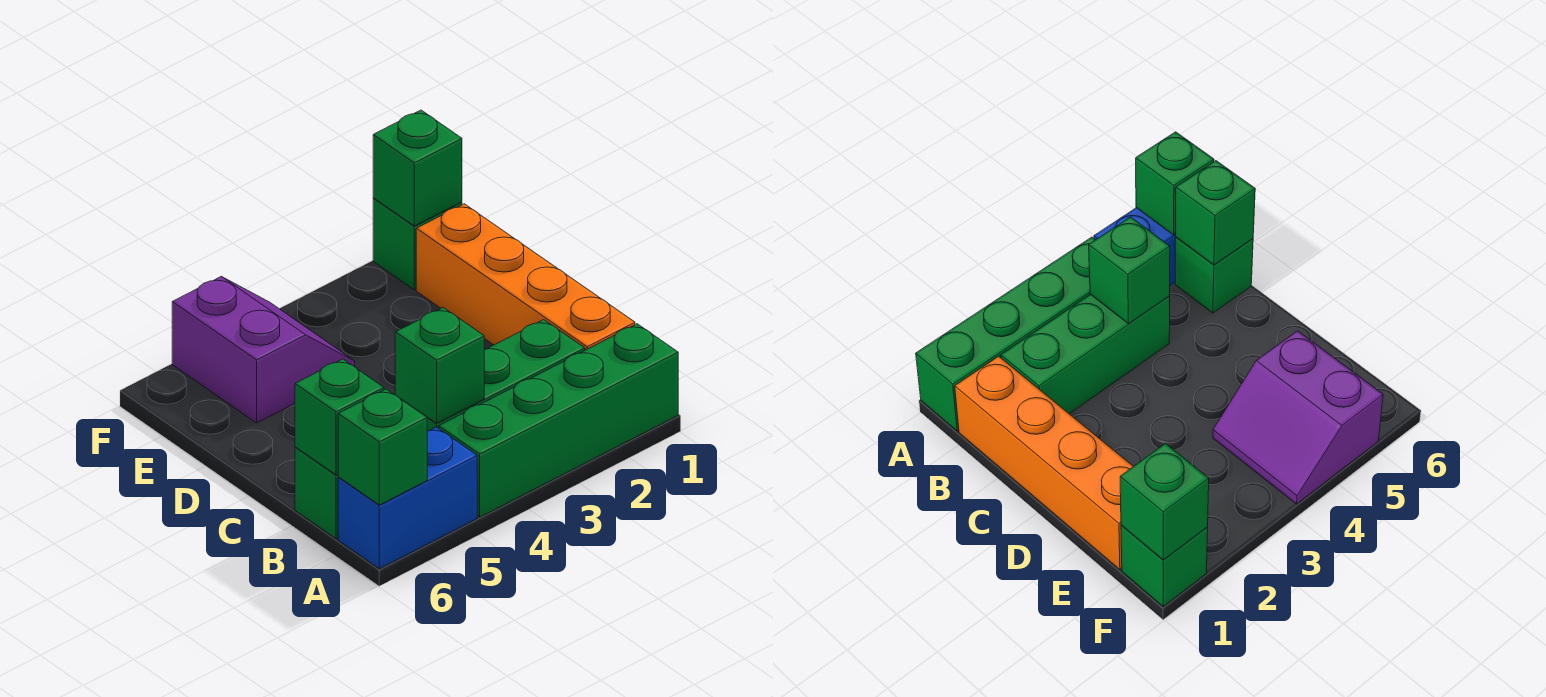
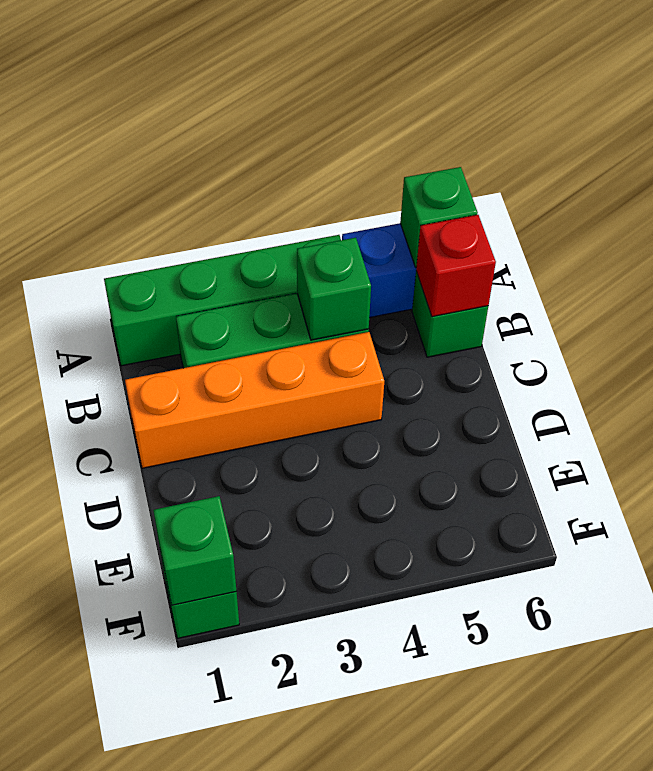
orange 1x4 brick [416,204,635,350] -> orange 1x4 brick turned to [125,332,384,468]
green 1x1 brick [295,359,384,475] -> red 1x1 brick [416,215,496,317]
purple 2x2 slope [172,276,355,423] -> none

